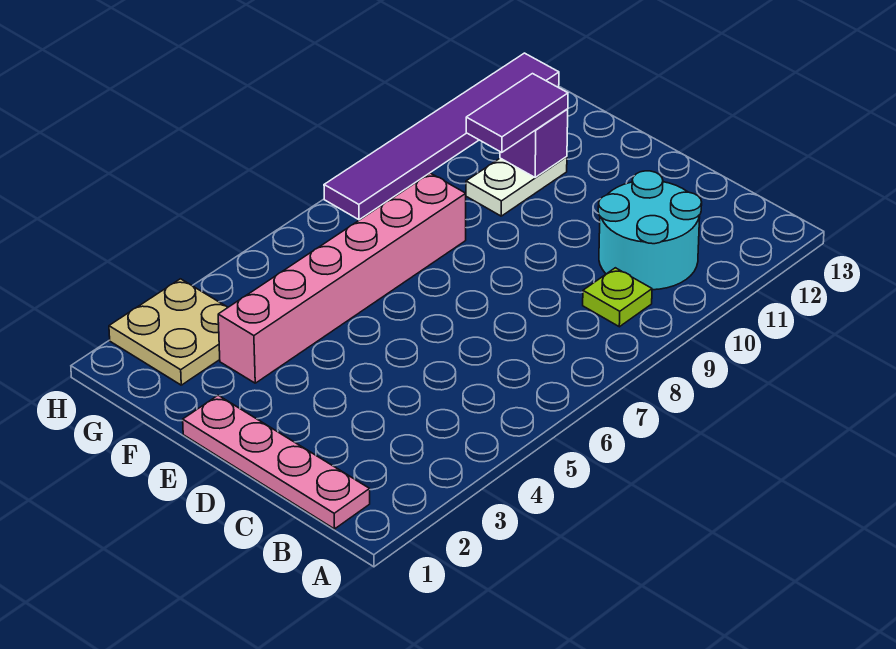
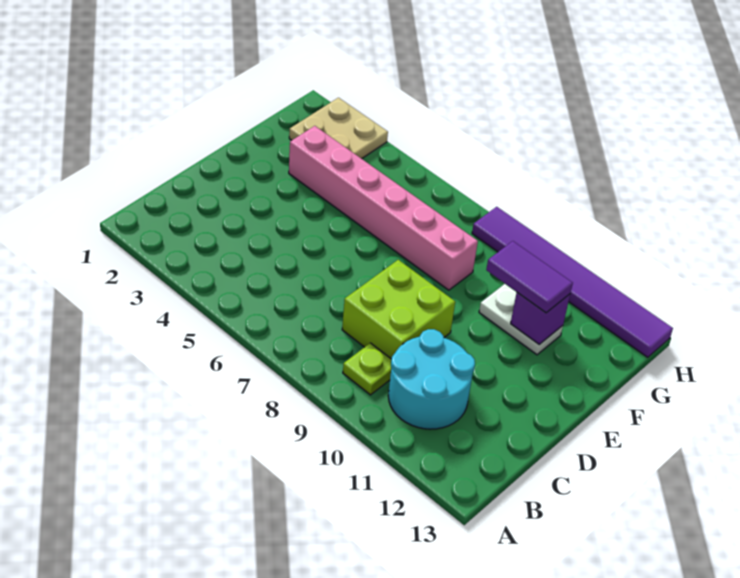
pink 1x4 plate [183,395,370,529] -> none
none -> lime 2x2 brick [342,260,455,359]

